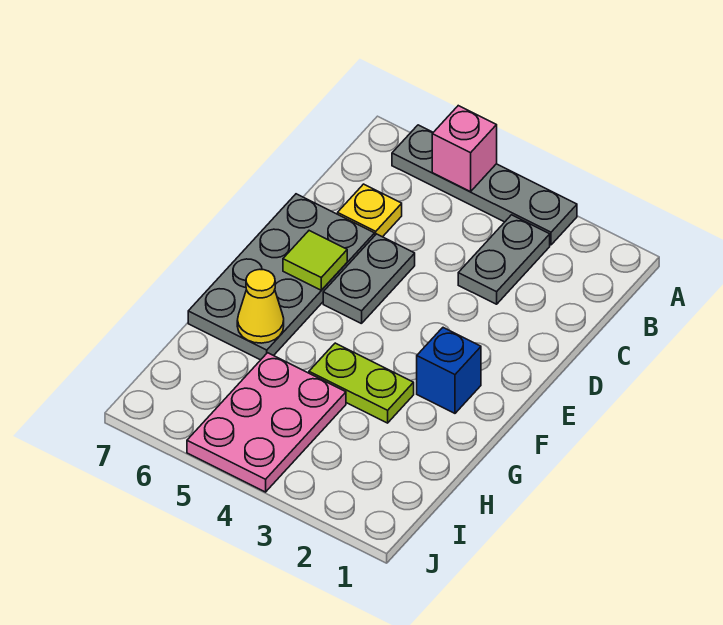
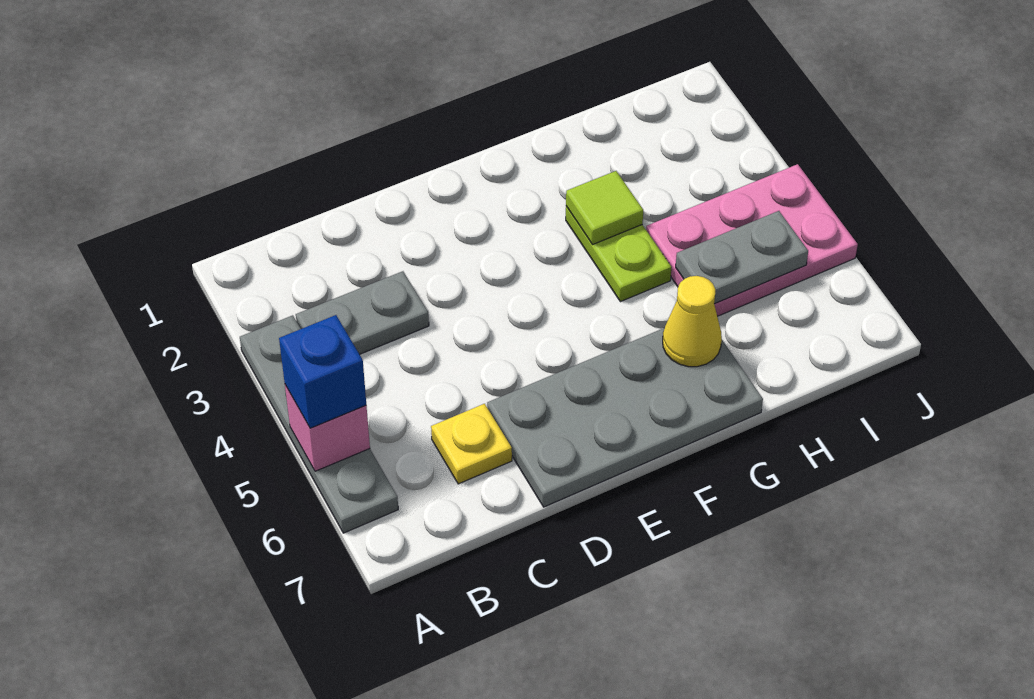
grey 1x2 plate [323,234,415,324] -> grey 1x2 plate moved to [676,211,808,304]
lime 1x1 tile [283,231,347,290] -> lime 1x1 tile moved to [566,171,643,245]
blue 1x1 brick [417,328,481,413] -> blue 1x1 brick moved to [279,315,366,428]

